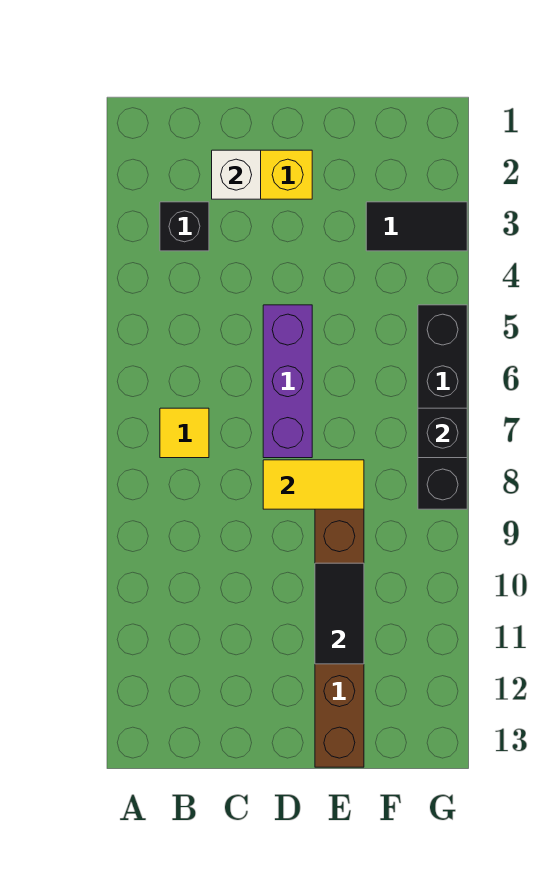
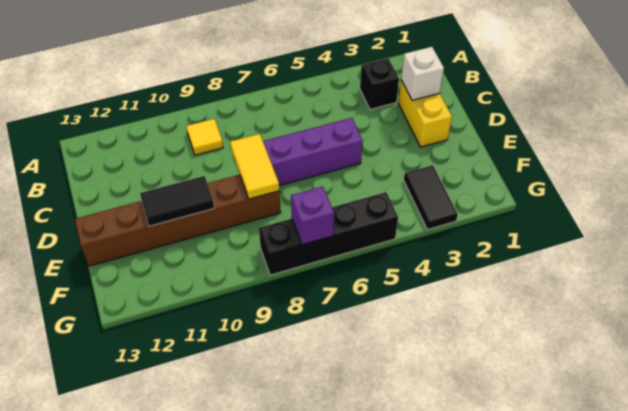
yellow 1x1 tile [160,408,209,458] -> yellow 1x1 tile moved to [186,119,223,155]
black 1x1 brick [418,408,467,458] -> purple 1x1 brick [291,186,334,245]

